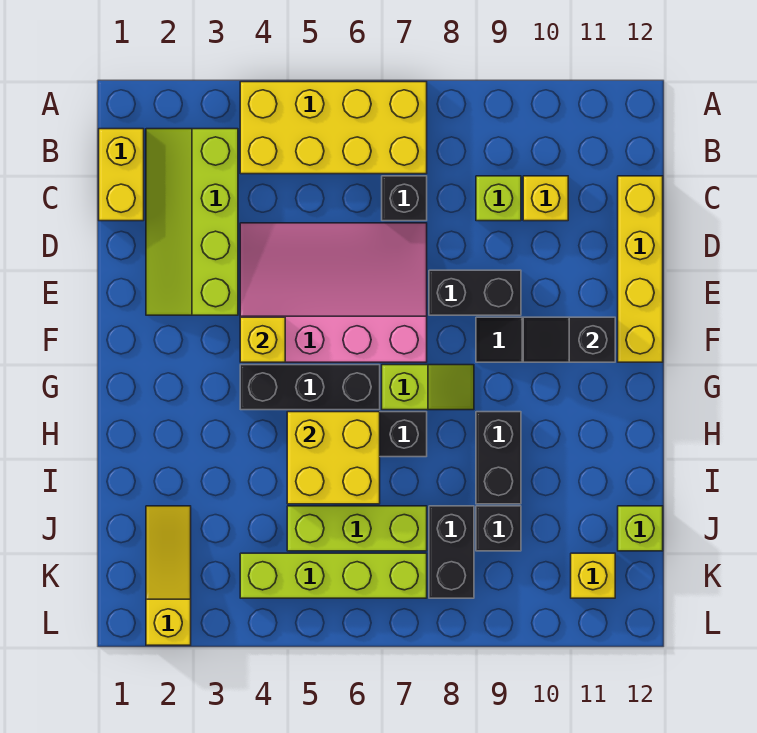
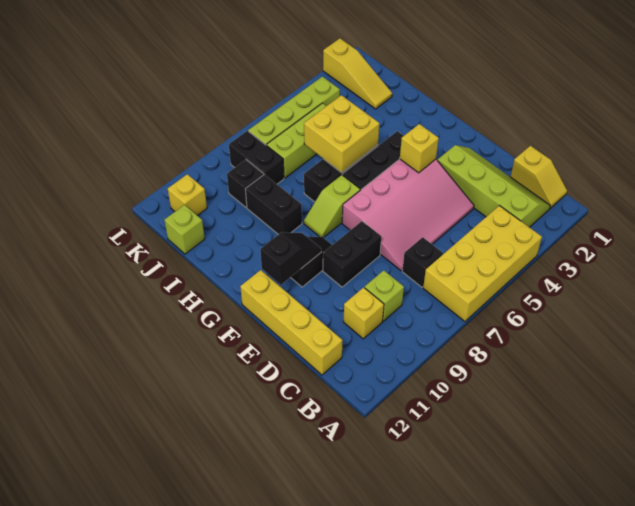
yellow 1x2 brick [99,129,144,221] -> yellow 1x2 slope [510,146,567,208]

